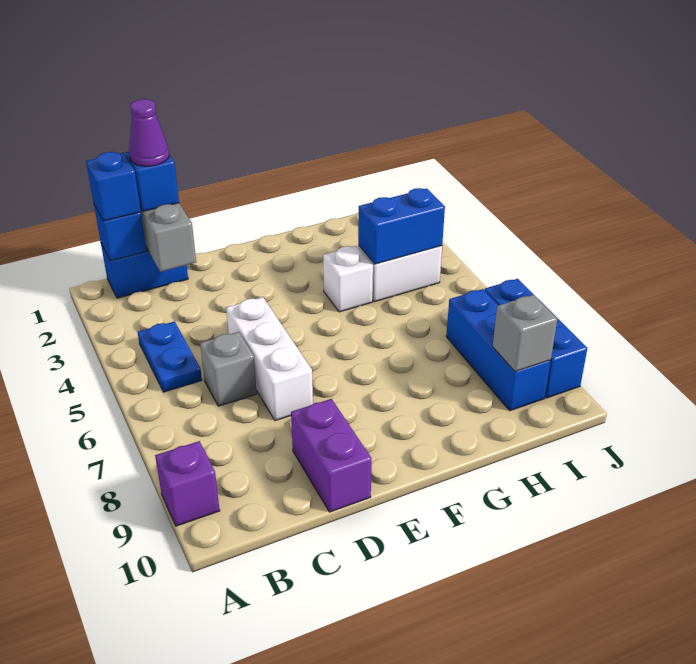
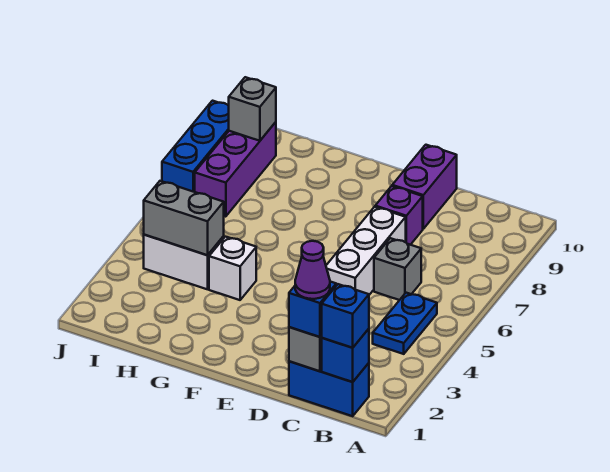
purple 1x1 brick [155,441,220,526] -> purple 1x1 brick moved to [375,186,423,245]
blue 1x2 brick [358,188,445,264] -> grey 1x2 brick [144,181,224,255]
blue 1x3 brick [446,289,551,411] -> purple 1x3 brick [195,122,276,217]

